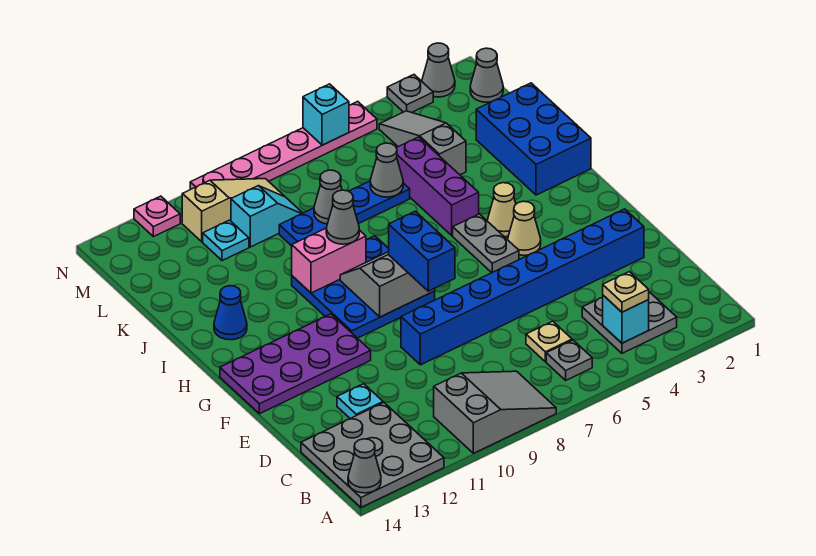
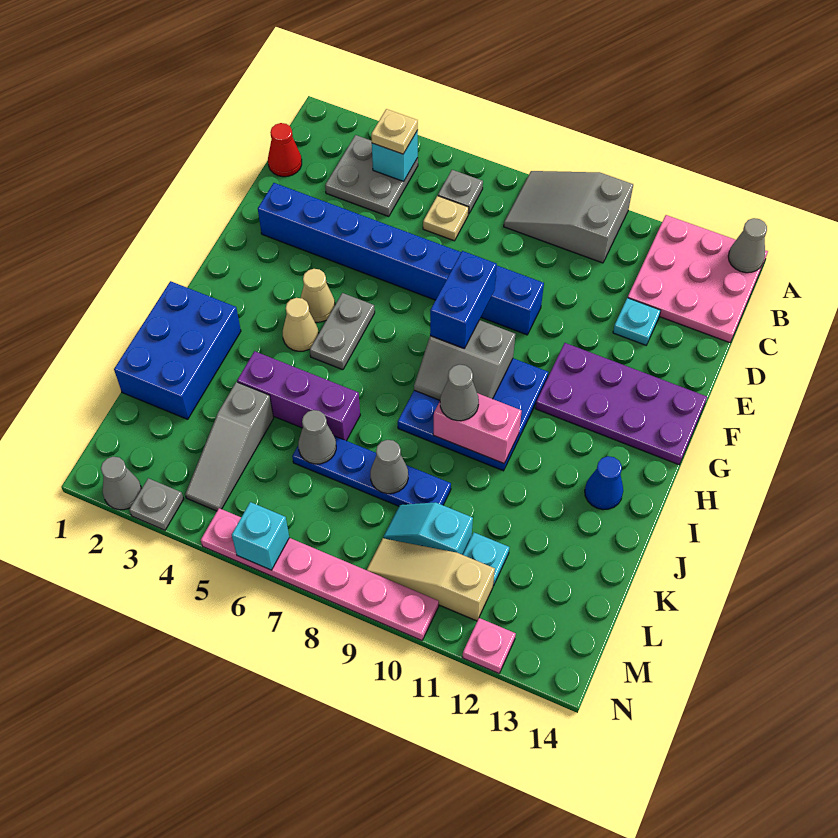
grey 3x3 plate [301,403,444,507] -> pink 3x3 plate [628,215,768,343]
none -> red 1x1 cone [268,123,302,177]
purple 1x3 brick [397,137,479,236] -> purple 1x3 brick turned to [237,351,360,441]
grey 1x1 cone [470,48,503,102] -> none

